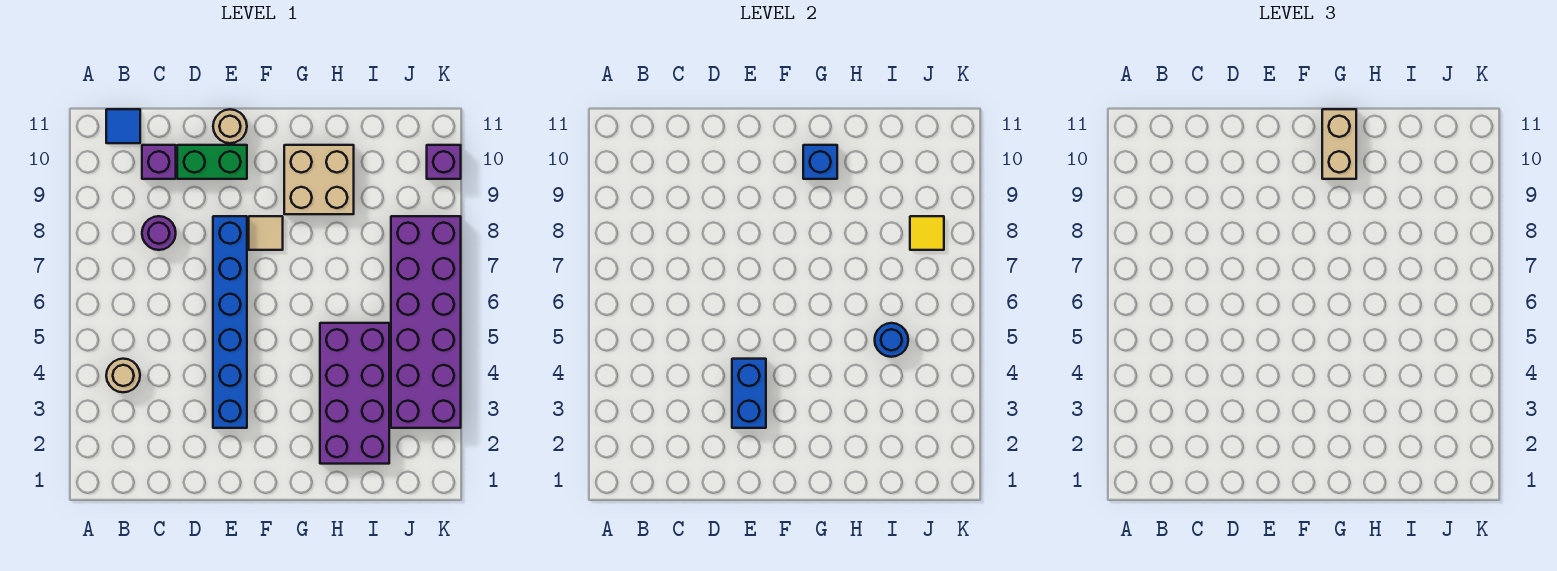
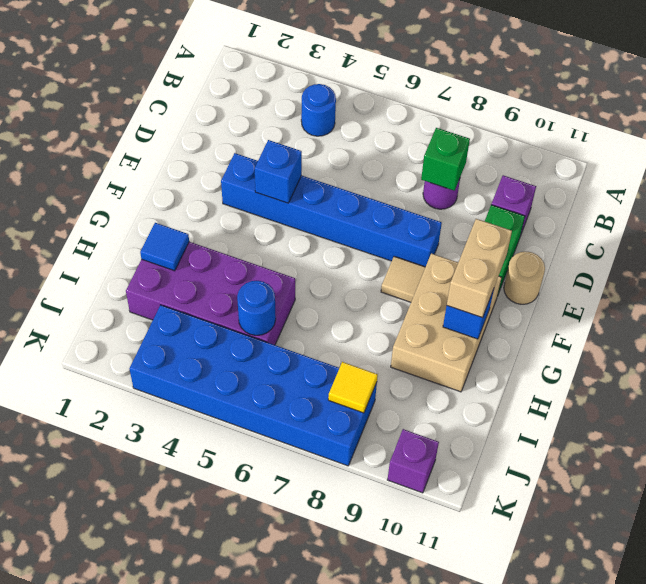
tan 1x1 round brick [106,359,140,392] -> blue 1x1 round brick [301,84,336,136]
blue 1x1 tile [106,109,140,143] -> blue 1x1 tile moved to [140,223,189,271]
none -> green 1x1 brick [421,128,470,191]
blue 1x2 brick [732,359,766,428] -> blue 1x1 brick [255,140,302,203]
tan 2x2 brick [284,145,354,214] -> tan 2x3 brick [391,253,502,392]
tan 1x2 brick [1322,109,1356,179] -> tan 1x2 brick turned to [447,219,512,318]
purple 2x6 brick [391,216,461,428] -> blue 2x6 brick [130,305,377,466]

